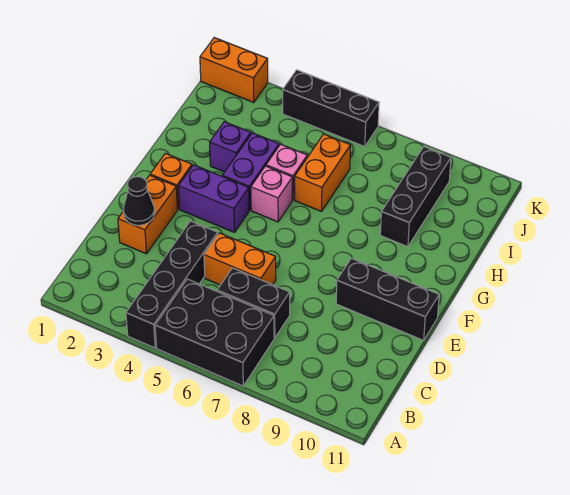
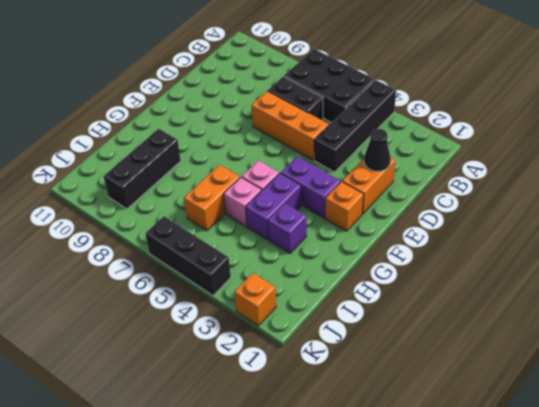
orange 1x2 brick [204,233,276,285] -> orange 1x3 brick [251,91,329,160]
black 1x3 brick [336,258,439,340] -> none
orange 1x2 brick [200,38,268,102] -> orange 1x1 brick [235,273,276,326]

